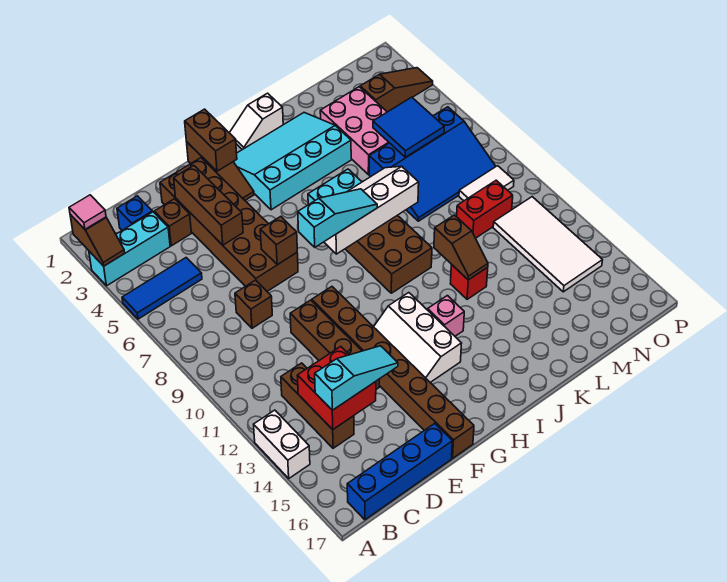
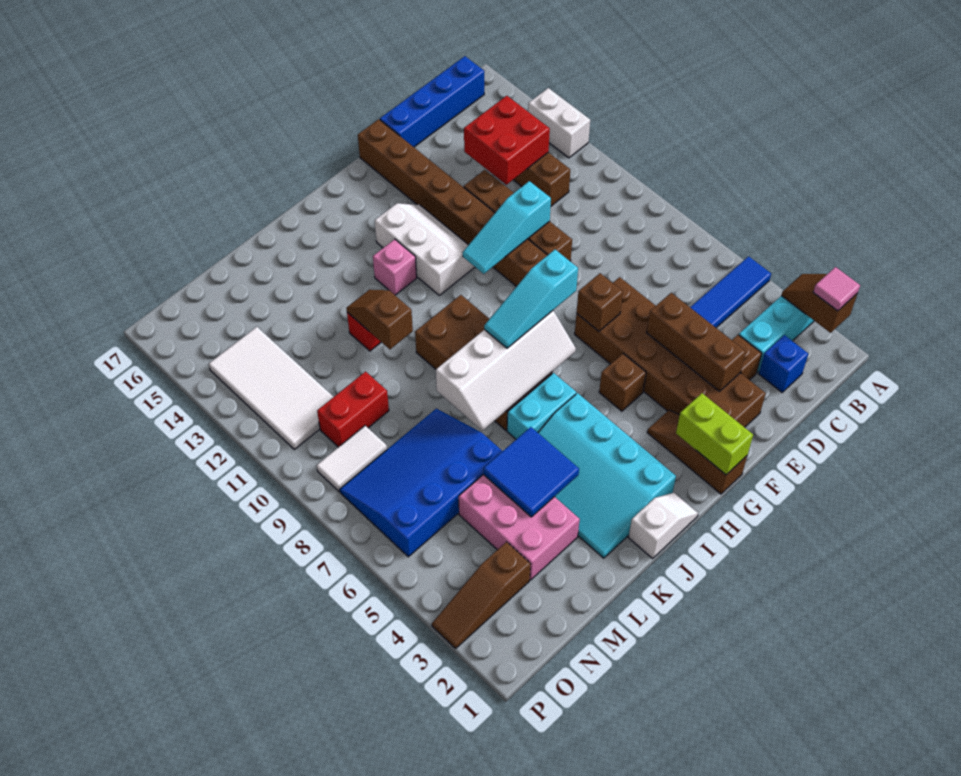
cyan 1x3 slope [315,346,398,410] -> cyan 1x3 slope moved to [463,181,551,274]
brown 1x1 brick [235,280,272,328] -> brown 1x1 brick moved to [599,354,646,411]
brown 1x2 brick [185,109,237,171] -> lime 1x2 brick [676,393,753,475]
cyan 3x4 slope [233,113,351,210] -> cyan 3x4 slope turned to [538,393,676,558]
blue 2x2 tile [373,97,444,157] -> blue 2x2 tile moved to [483,427,579,517]

